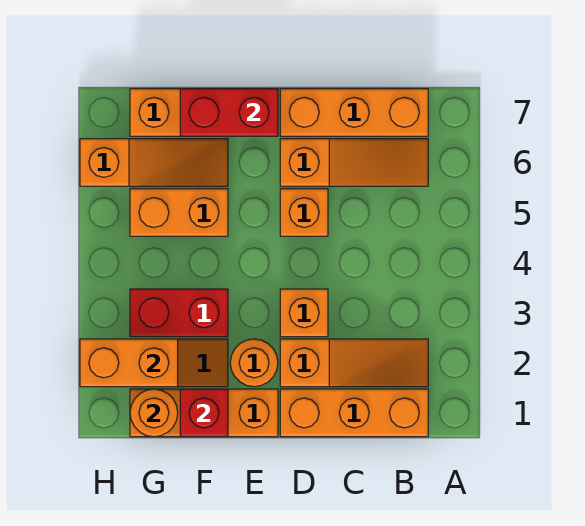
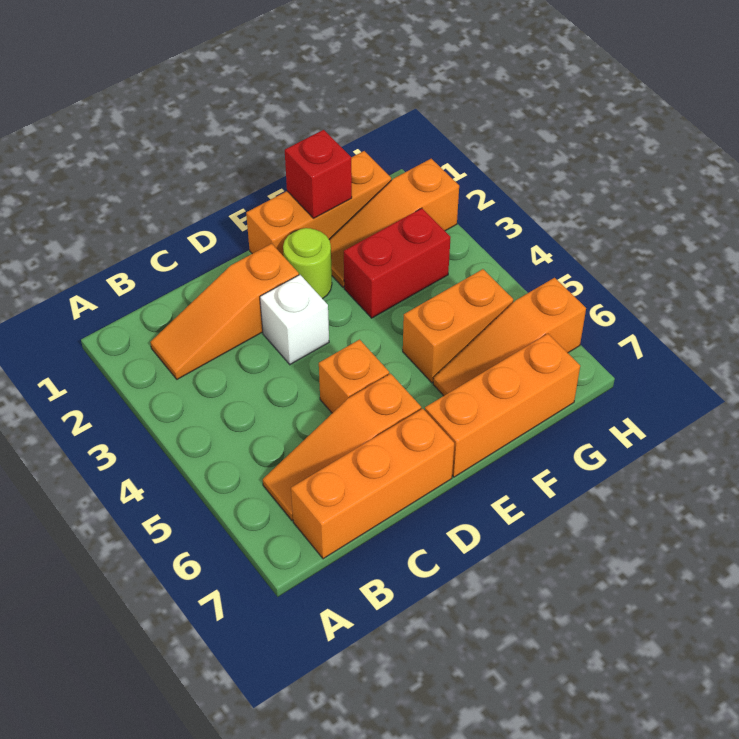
orange 1x3 brick [280,389,428,437] -> none
orange 1x1 brick [280,289,328,337] -> white 1x1 brick [260,275,329,364]
orange 1x1 round brick [230,339,278,387] -> lime 1x1 round brick [283,228,332,299]
red 1x2 brick [180,89,278,136] -> none
orange 1x1 round brick [130,389,178,437] -> none
orange 1x2 brick [80,339,178,387] -> none

